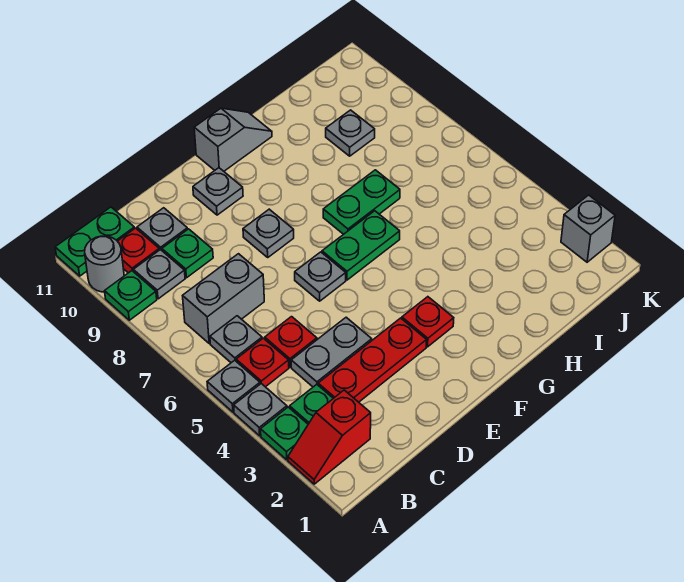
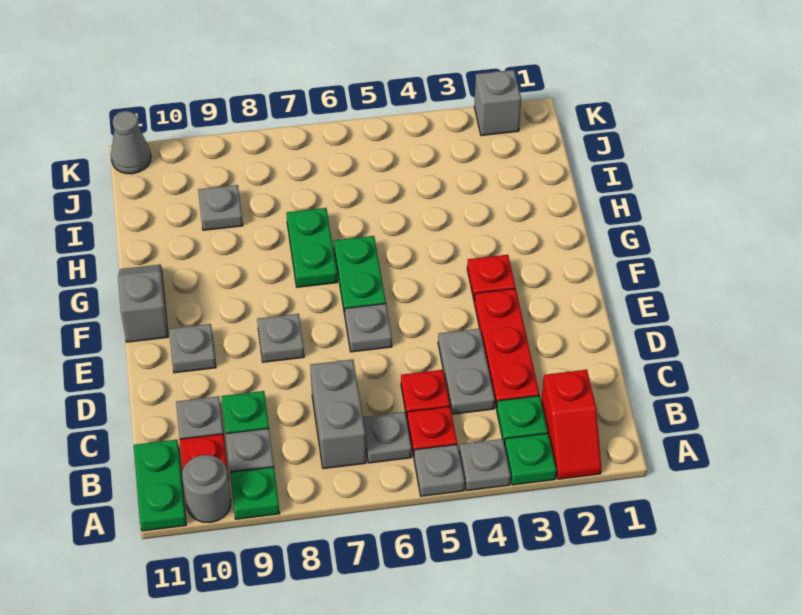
none -> grey 1x1 cone [111,111,151,174]

